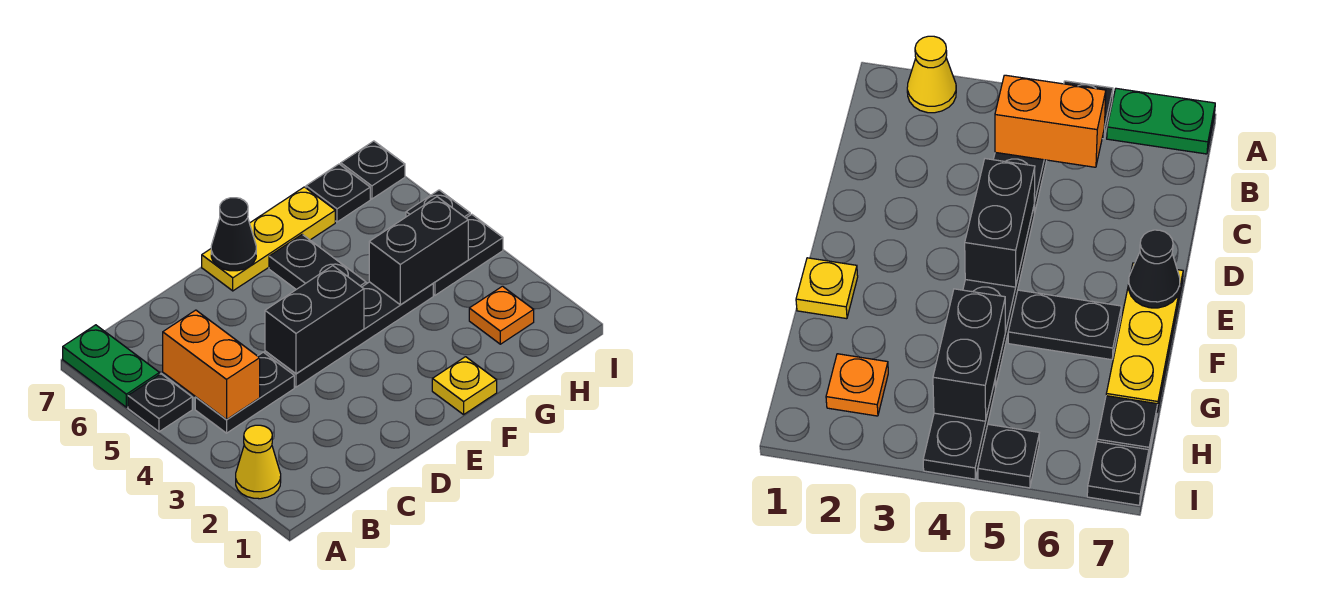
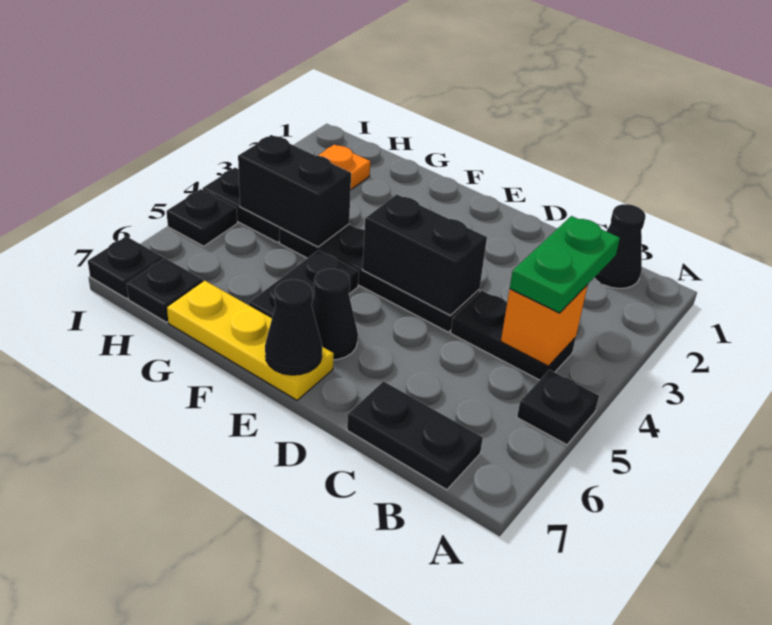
yellow 1x1 cone [236,425,281,499] -> none
green 1x2 plate [63,325,160,407] -> green 1x2 plate moved to [510,216,620,313]
none -> black 1x1 cone [594,204,645,288]
orange 1x2 brick [163,310,260,420] -> orange 1x1 brick [501,285,588,366]
none -> black 1x2 plate [347,381,483,490]
none -> black 1x1 cone [311,269,358,360]
yellow 1x1 plate [432,357,497,415] -> none

